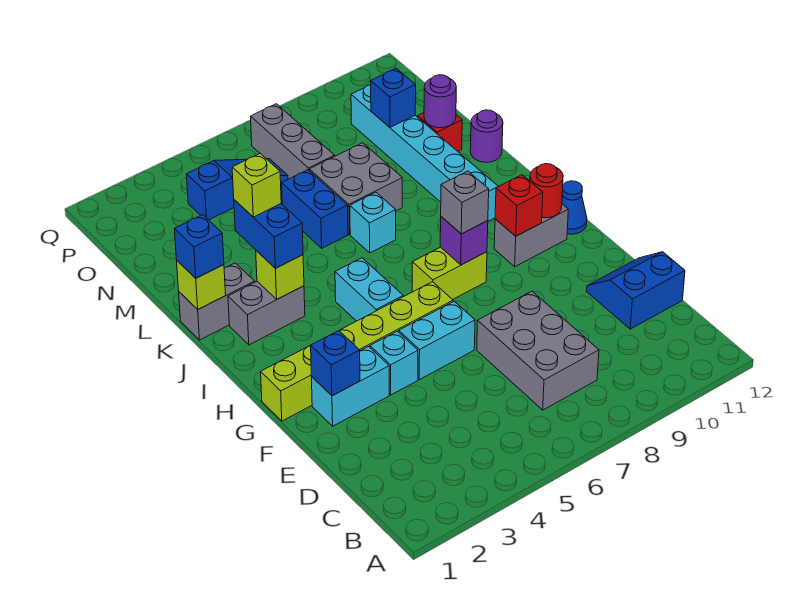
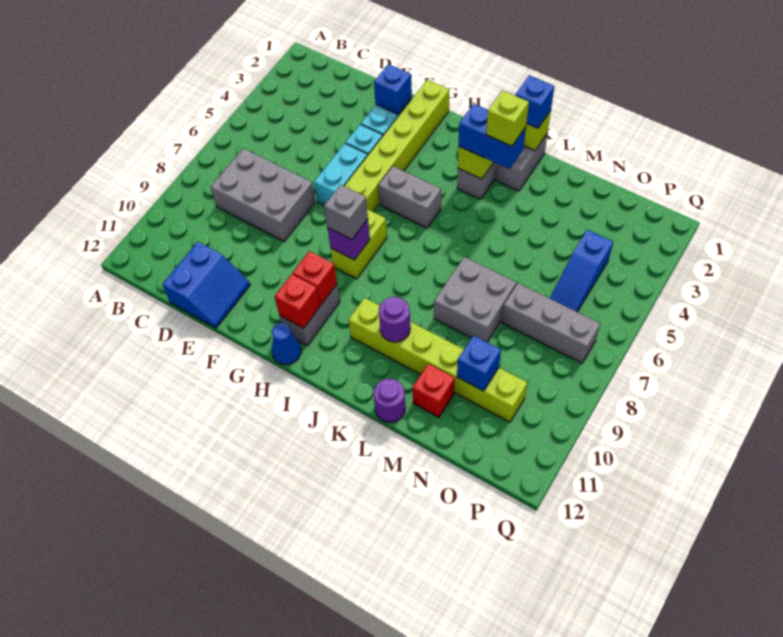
cyan 1x2 brick [335,258,403,321] -> grey 1x2 brick [378,166,441,228]
red 1x1 round brick [530,164,563,218] -> red 1x1 brick [274,274,320,328]
cyan 1x6 brick [351,85,498,221] -> lime 1x6 brick [348,298,528,422]
cyan 1x1 brick [350,192,396,253] -> none
blue 1x2 brick [282,170,348,248] -> none
purple 1x1 round brick [424,75,456,128] -> purple 1x1 round brick moved to [379,297,410,342]

